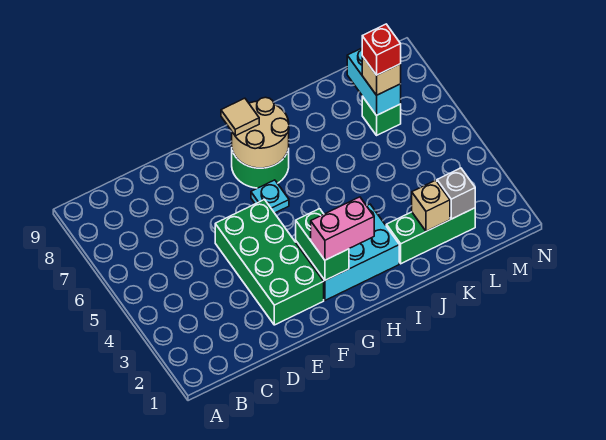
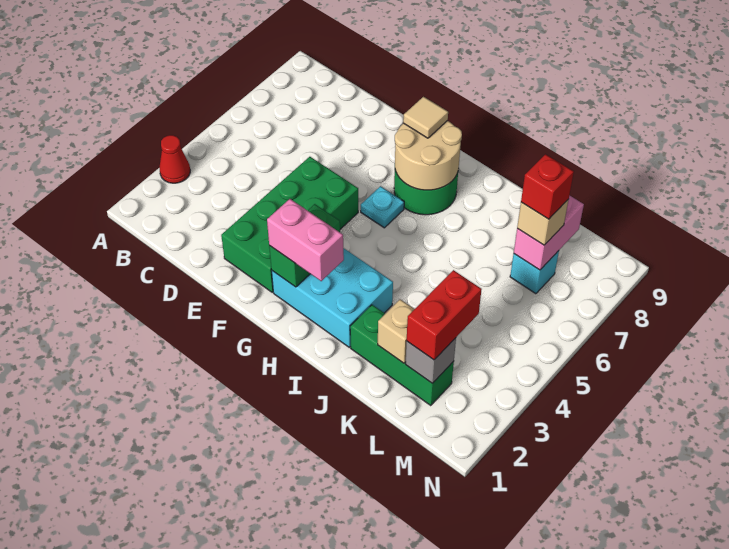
none -> red 1x1 cone [160,135,190,183]
none -> red 1x2 brick [407,270,482,360]
green 1x1 brick [362,96,401,135] -> cyan 1x1 brick [510,251,559,294]
cyan 1x2 brick [347,48,401,115] -> pink 1x2 brick [514,195,584,270]

